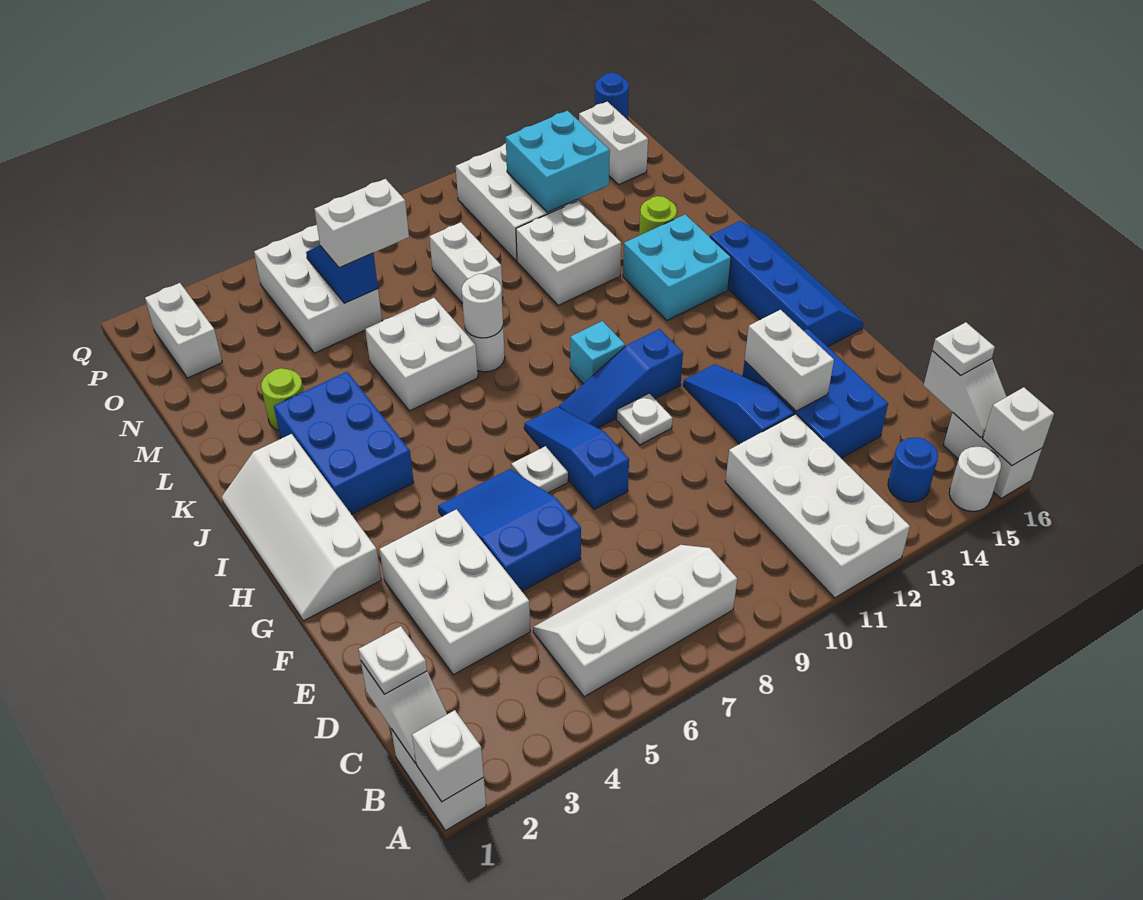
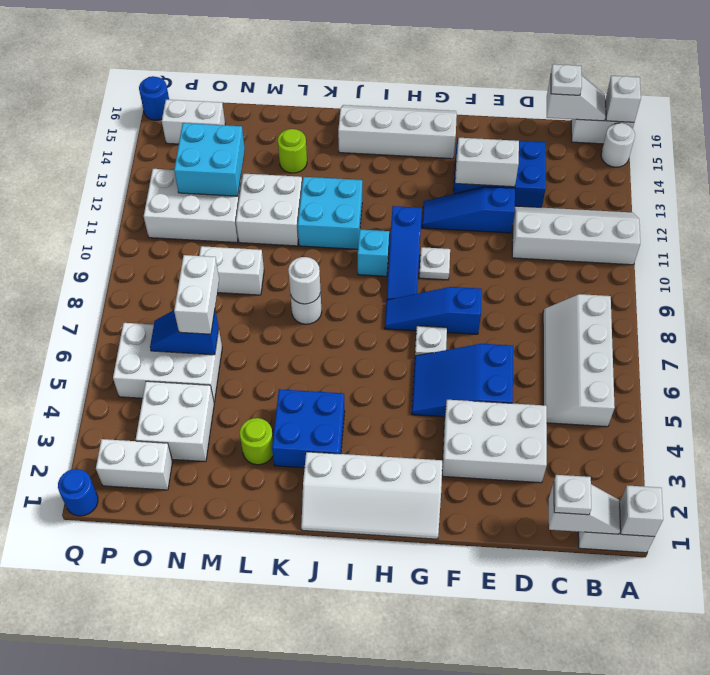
white 2x4 brick [725,414,910,598] -> white 2x4 slope [512,206,640,265]
blue 1x1 round brick [888,437,938,502] -> blue 1x1 round brick moved to [58,469,98,516]
blue 2x4 slope [710,221,864,347] -> white 2x4 slope [338,105,457,159]
blue 2x3 brick [274,372,414,514] -> blue 2x2 brick [272,389,345,468]
cyan 2x2 brick [623,214,731,320] -> cyan 2x2 brick moved to [298,177,362,249]
white 2x2 brick [365,298,478,411] -> white 2x2 brick moved to [136,381,214,462]

